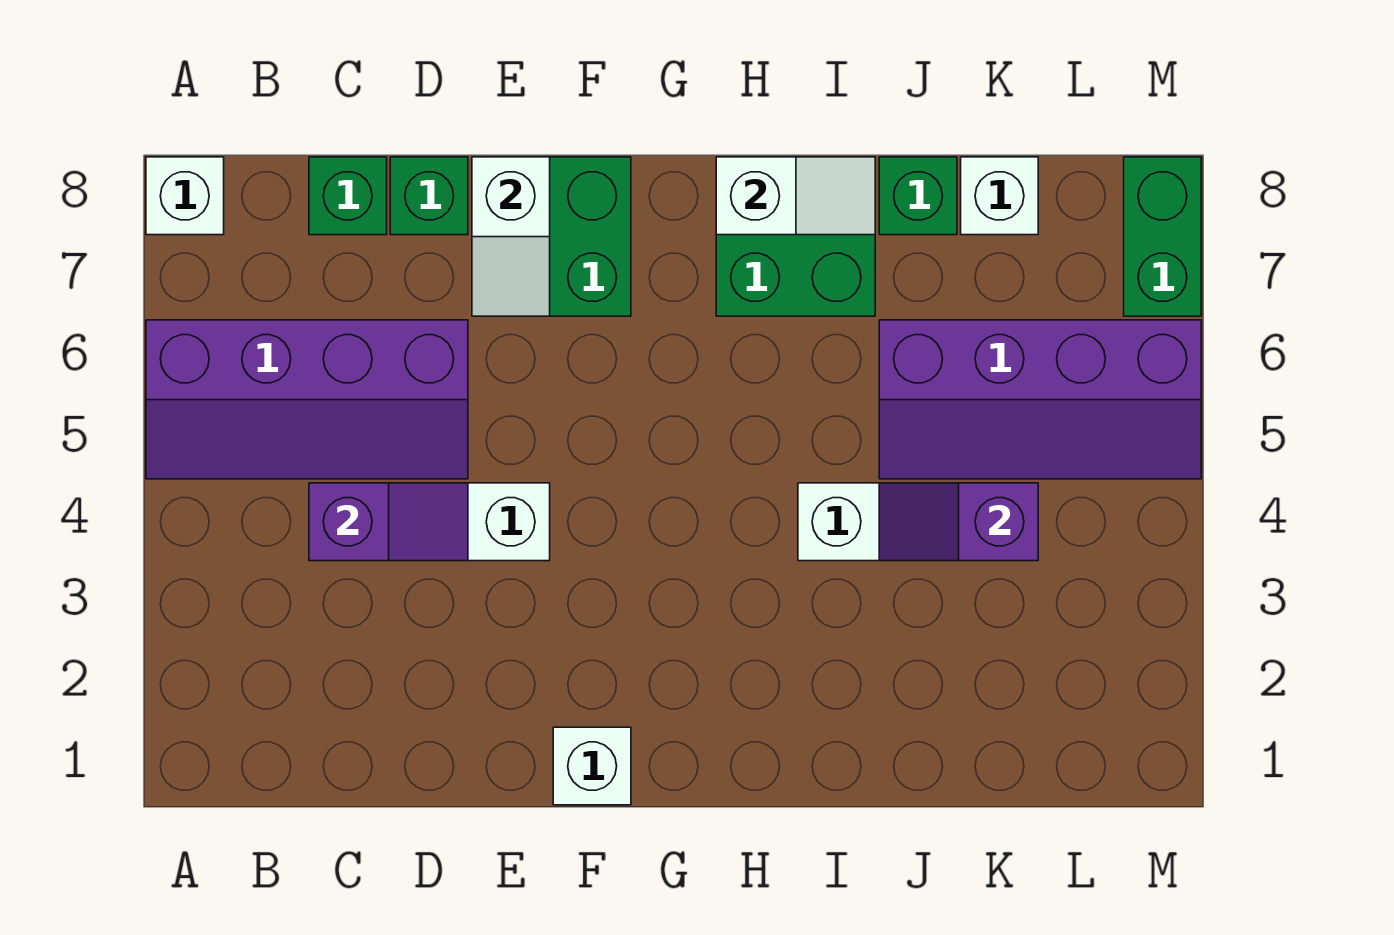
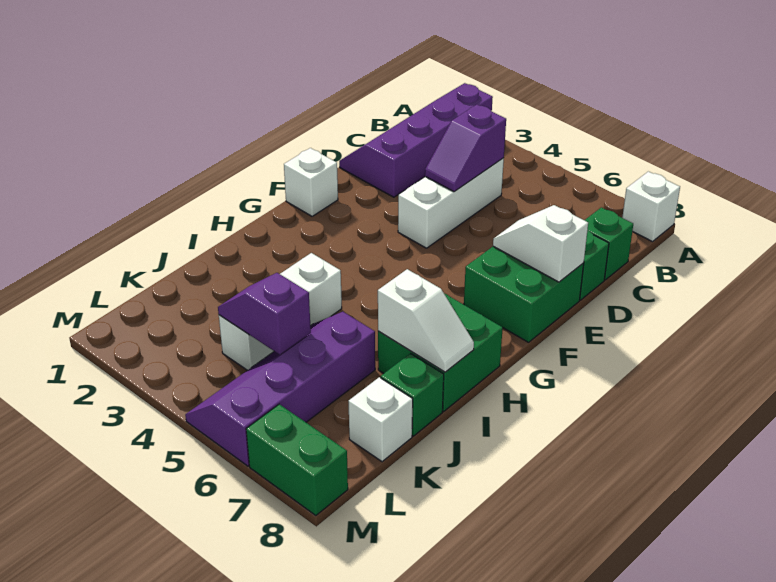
purple 2x4 slope [146,320,468,479] -> purple 2x4 slope moved to [339,83,493,197]
white 1x2 slope [716,157,875,235] -> white 1x2 slope turned to [378,269,474,372]
purple 1x2 slope [879,483,1038,561] -> purple 1x2 slope turned to [218,273,311,355]

